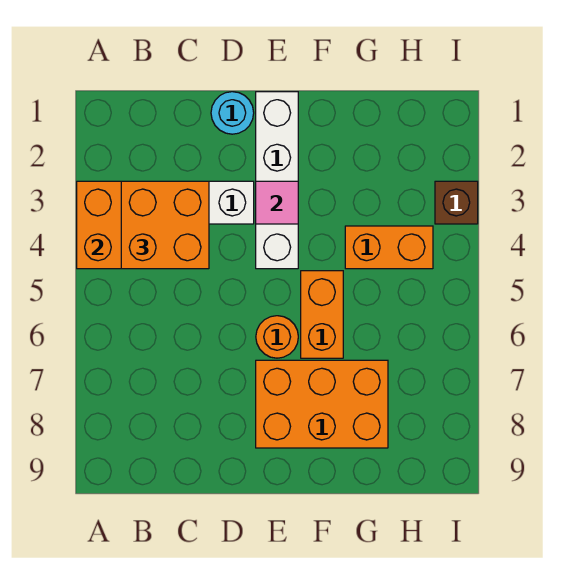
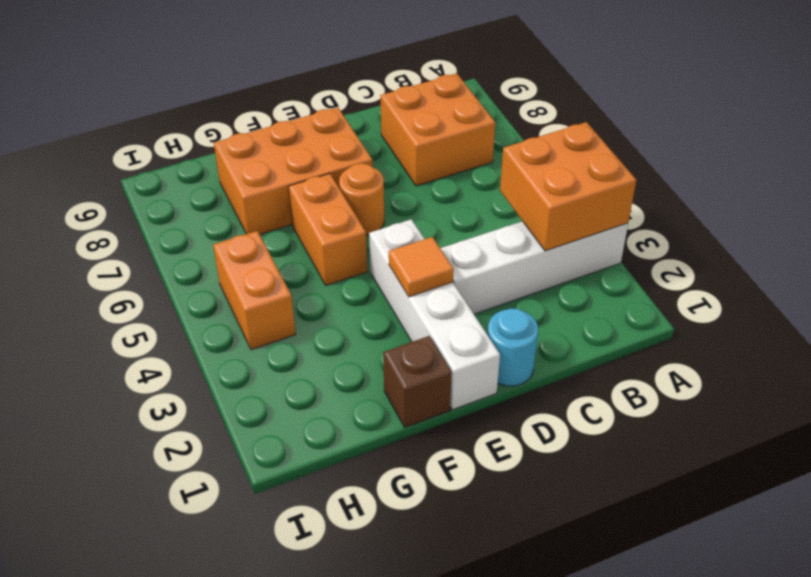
orange 2x2 brick [121,181,209,269] -> orange 2x2 brick moved to [380,73,495,186]
pink 1x1 tile [256,181,298,224] -> orange 1x1 tile [389,237,454,297]
orange 1x2 brick [345,226,433,269] -> orange 1x2 brick turned to [213,231,296,350]
brown 1x1 brick [435,181,478,224] -> brown 1x1 brick moved to [383,336,452,427]

